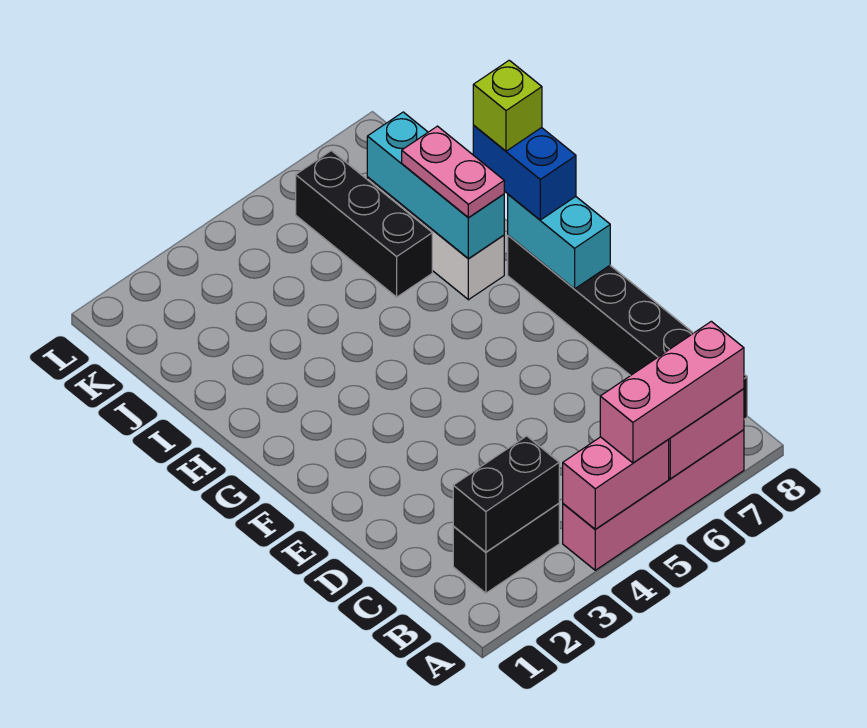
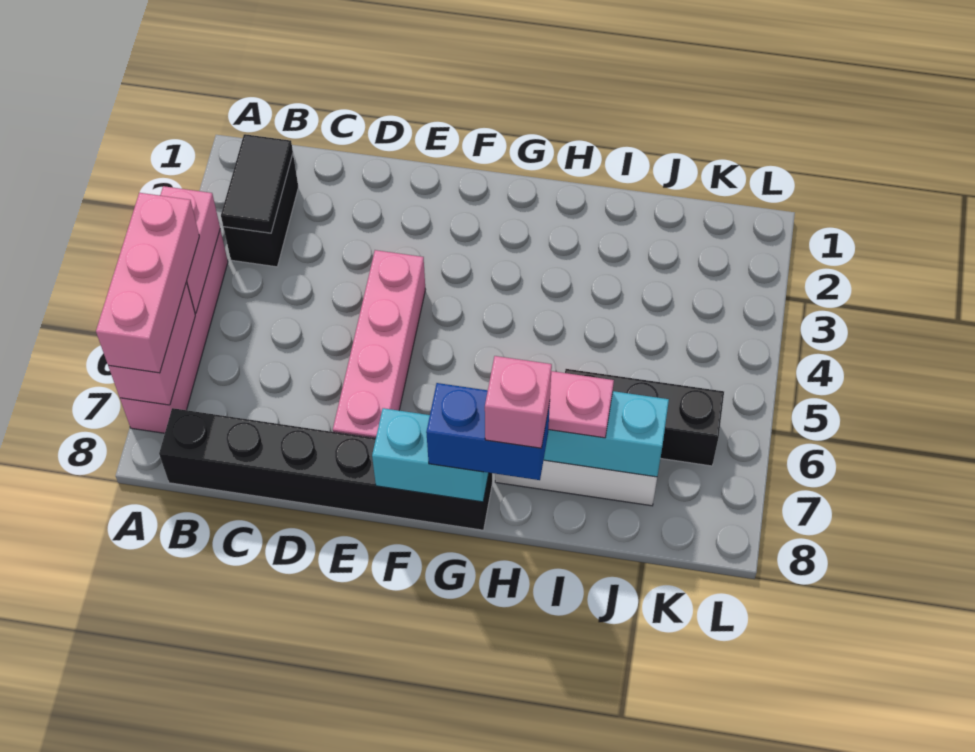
black 1x2 brick [453,436,559,552] -> black 1x2 tile [221,134,293,233]
none -> pink 1x4 brick [333,250,426,438]
lime 1x1 brick [473,60,542,151] -> pink 1x1 brick [485,356,552,448]

